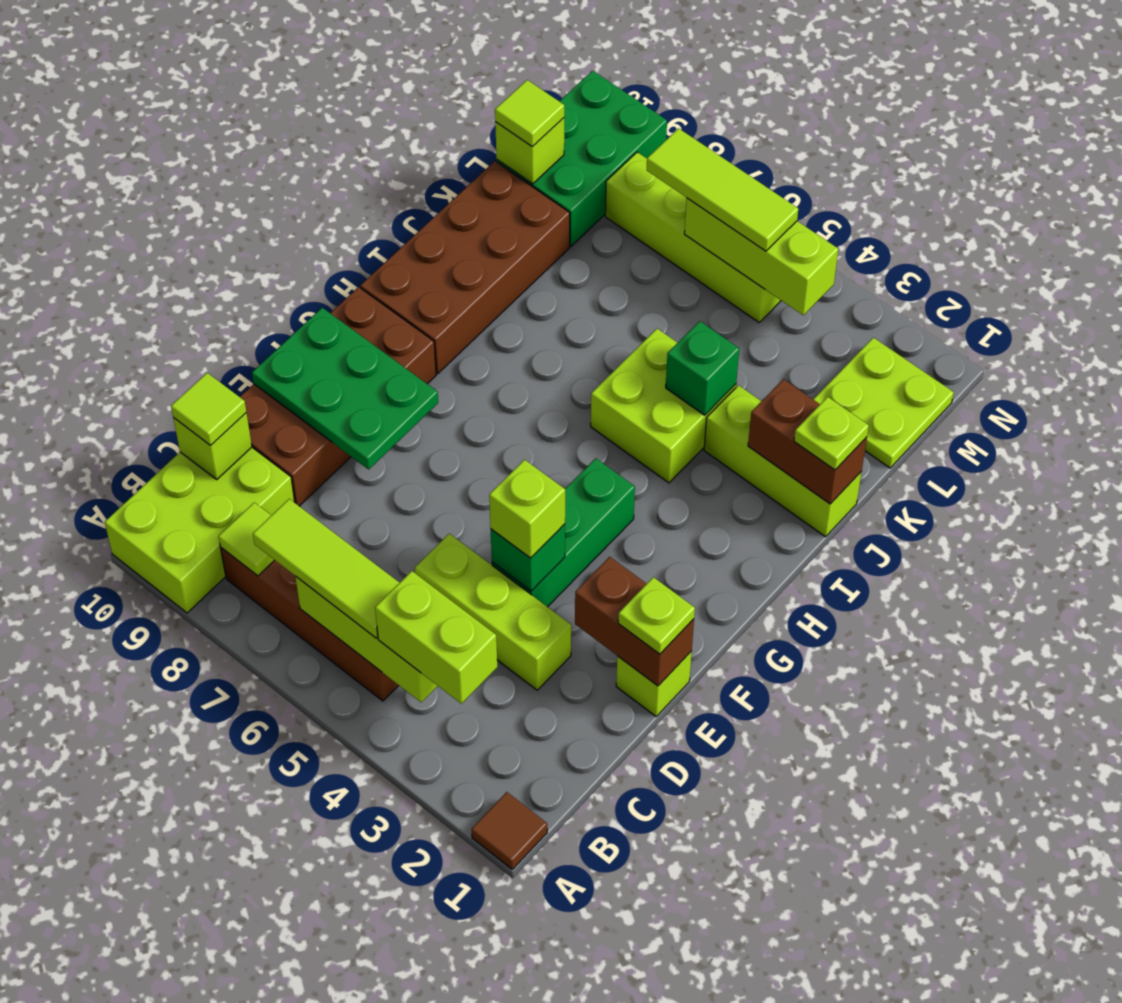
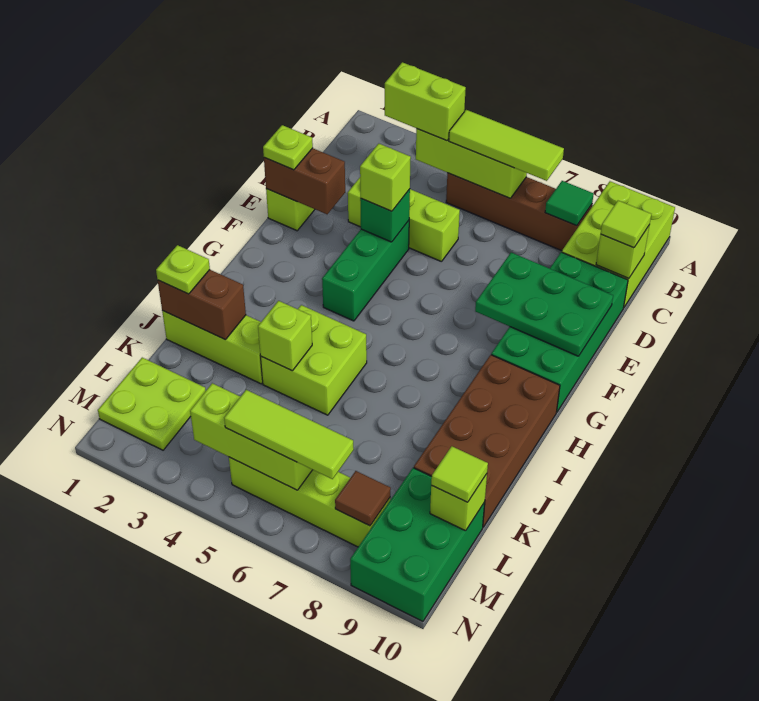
brown 1x1 tile [472,792,547,869] -> brown 1x1 tile moved to [335,471,391,526]
lime 1x1 tile [218,502,274,576] -> green 1x1 tile [545,181,594,226]
brown 2x4 brick [240,287,436,506] -> green 2x4 brick [491,252,628,412]
green 1x1 brick [666,321,739,415] -> lime 1x1 brick [258,301,312,371]

